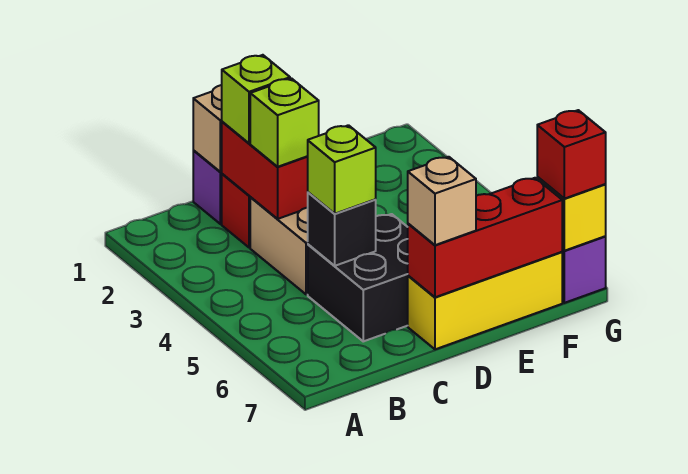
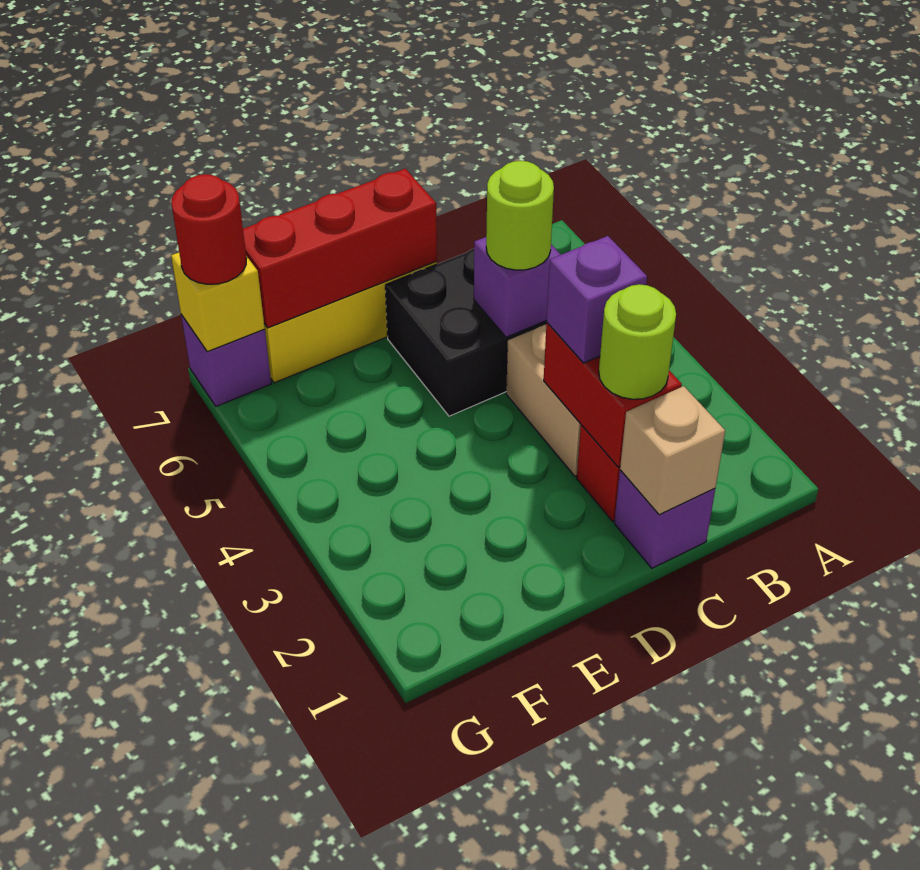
lime 1x1 brick [222,55,290,143] -> lime 1x1 round brick [599,284,676,399]
lime 1x1 brick [250,78,319,167] -> purple 1x1 brick [547,236,647,363]
black 1x1 brick [308,192,376,266] -> purple 1x1 brick [474,237,561,337]
lime 1x1 brick [308,125,376,214] -> lime 1x1 round brick [486,161,554,270]
tan 1x1 brick [408,157,476,245] -> none
red 1x1 brick [537,110,606,199] -> red 1x1 round brick [172,174,247,284]

